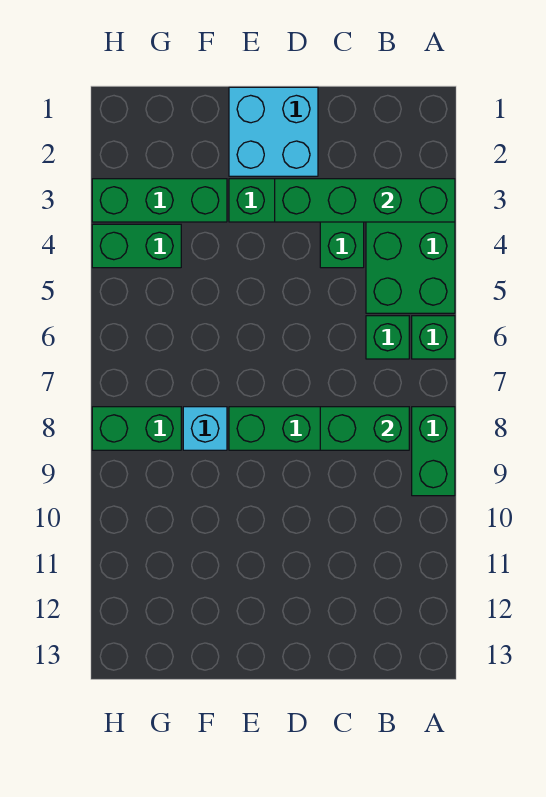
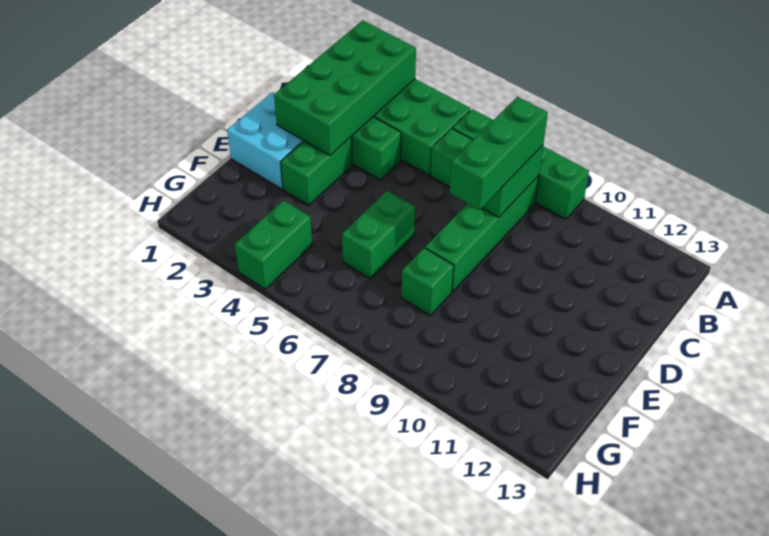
green 1x4 brick [275,179,455,222] -> green 2x4 brick [274,20,416,155]
green 1x3 brick [92,179,227,222] -> green 1x3 brick moved to [450,97,548,210]
cyan 1x1 brick [183,407,227,450] -> green 1x1 brick [402,248,454,315]
green 1x2 brick [92,407,181,450] -> green 1x2 brick moved to [342,191,415,279]

